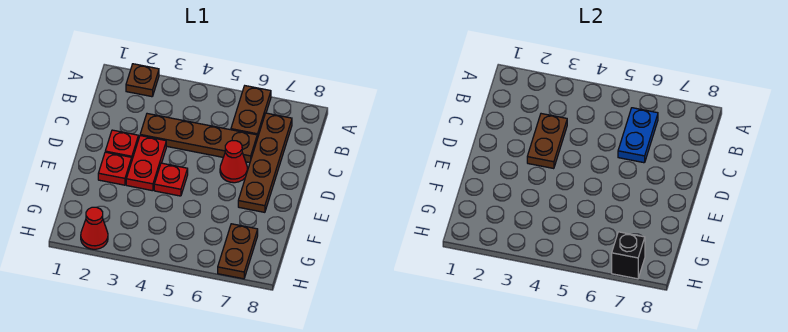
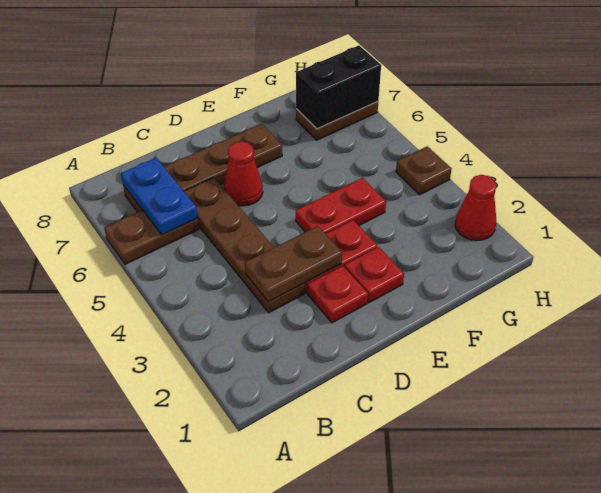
brown 1x1 plate [126,64,159,97] -> brown 1x1 plate moved to [396,146,451,195]
blue 1x2 plate [618,108,658,163] -> blue 1x2 plate turned to [121,158,198,235]
red 1x1 plate [154,163,188,196] -> red 1x2 plate [296,178,386,234]
black 1x1 brick [612,232,645,279] -> black 1x2 brick [296,46,381,129]

